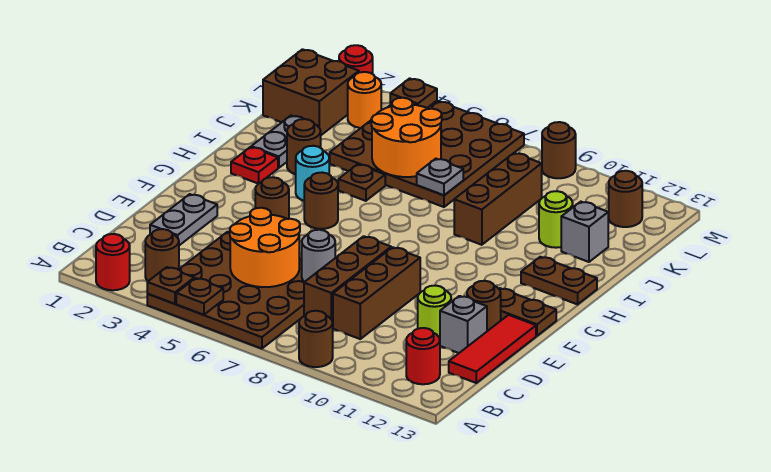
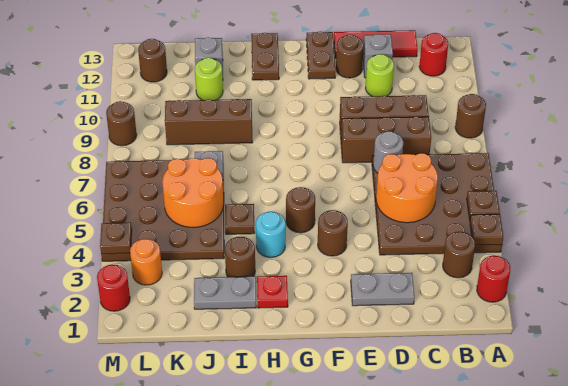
brown 2x2 brick [263,49,359,135] -> none

